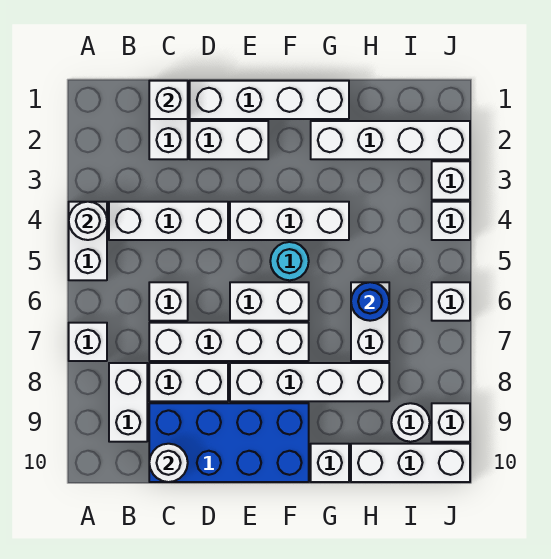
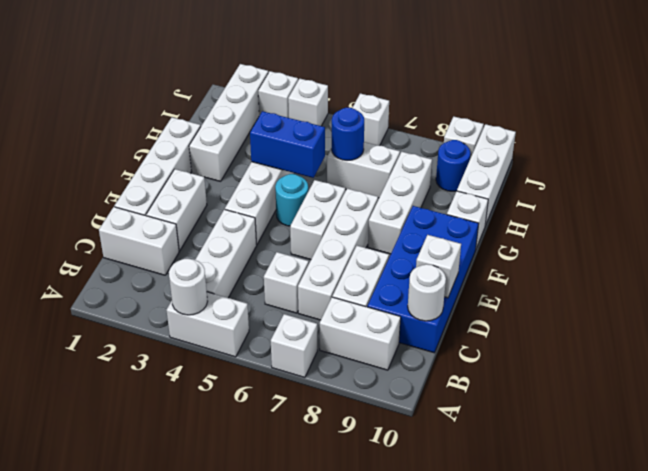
white 1x1 brick [149,81,188,119] -> white 1x1 brick moved to [416,235,461,298]
white 1x4 brick [230,363,389,401] -> white 1x3 brick [368,152,432,254]
none -> blue 1x2 brick [250,111,325,178]
white 1x1 round brick [391,403,430,442] -> blue 1x1 round brick [436,140,470,191]

